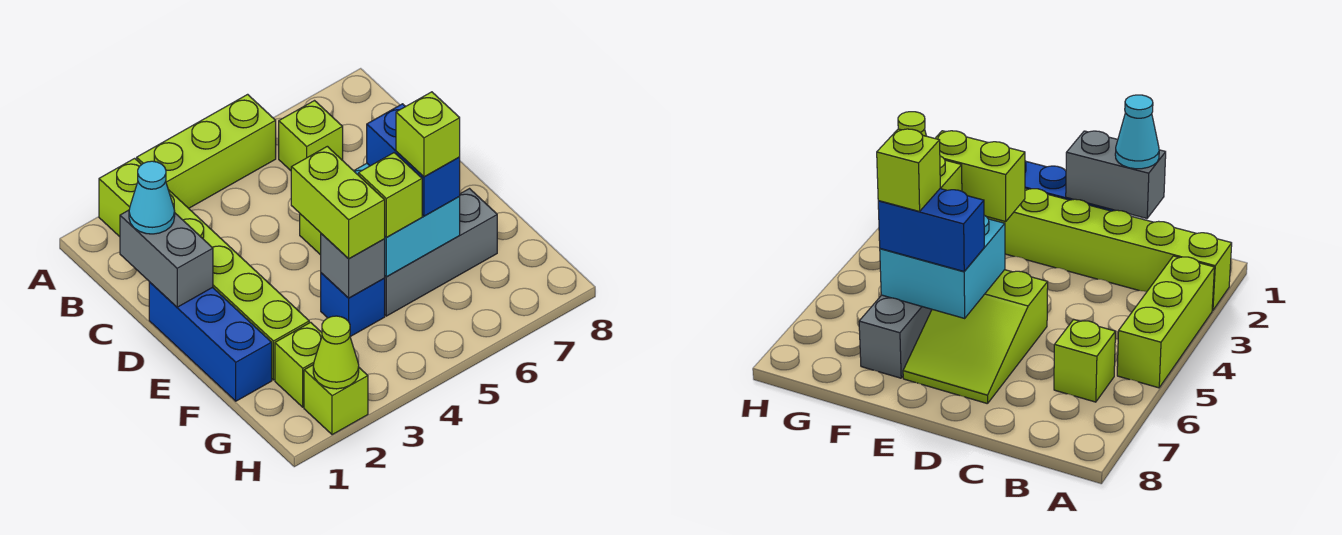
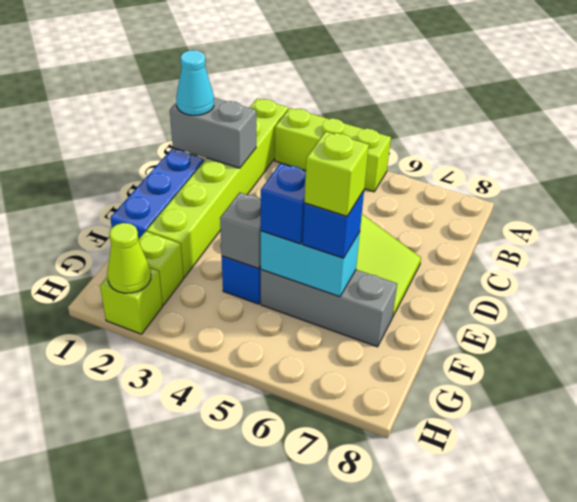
lime 1x1 brick [279,101,343,171] -> none
grey 1x2 brick [120,210,213,307] -> grey 1x2 brick turned to [170,98,256,168]
lime 1x2 brick [291,146,385,259] -> none
cyan 2x2 brick [354,163,460,277] -> cyan 1x2 brick [260,231,360,297]
blue 1x2 brick [367,104,460,216] -> blue 1x1 brick [303,191,364,258]
lime 1x1 brick [358,153,422,237] -> blue 1x1 brick [261,164,306,244]

